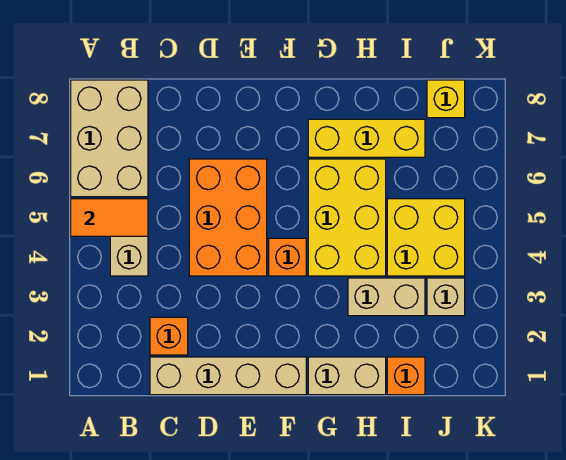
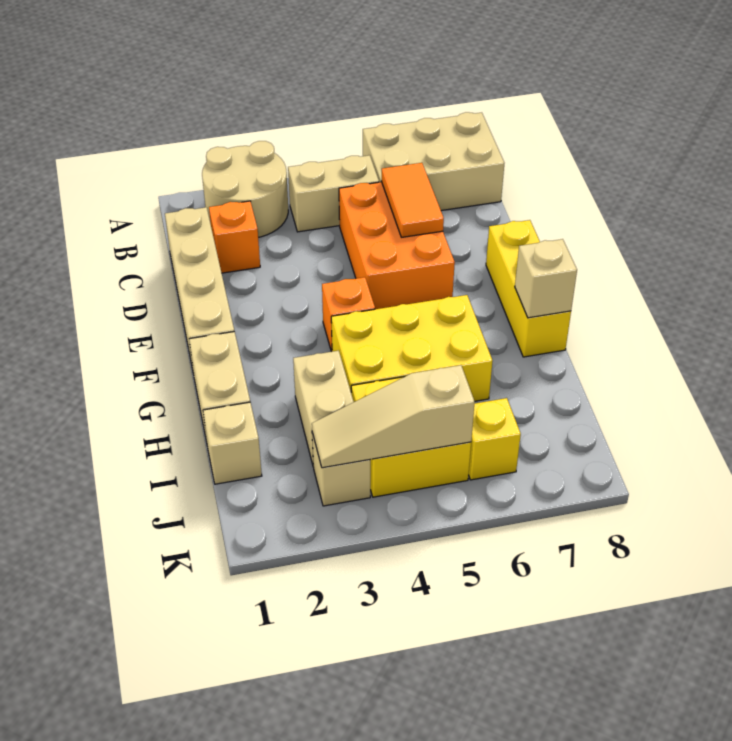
none -> tan 2x2 round brick [202,141,288,237]
orange 1x2 tile [71,199,148,236] -> orange 1x2 tile moved to [382,163,444,237]
orange 2x3 brick [189,159,267,276] -> orange 2x3 brick turned to [339,182,455,309]
yellow 1x3 brick [308,119,425,157] -> yellow 1x3 brick moved to [486,220,571,357]
none -> tan 1x1 brick [515,239,577,318]
orange 1x1 brick [387,357,425,395] -> tan 1x1 brick [203,402,262,484]
none -> tan 1x3 slope [312,365,475,468]
yellow 1x1 brick [427,80,465,118] -> yellow 1x1 brick moved to [469,398,521,480]

